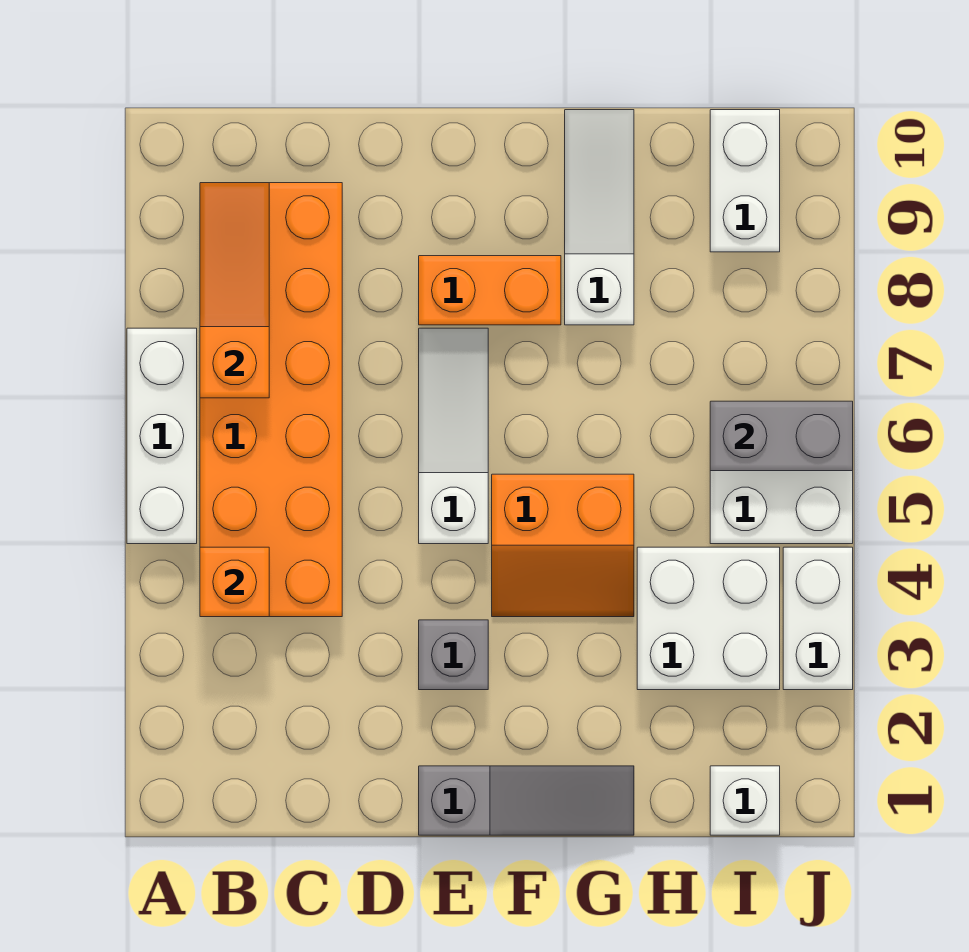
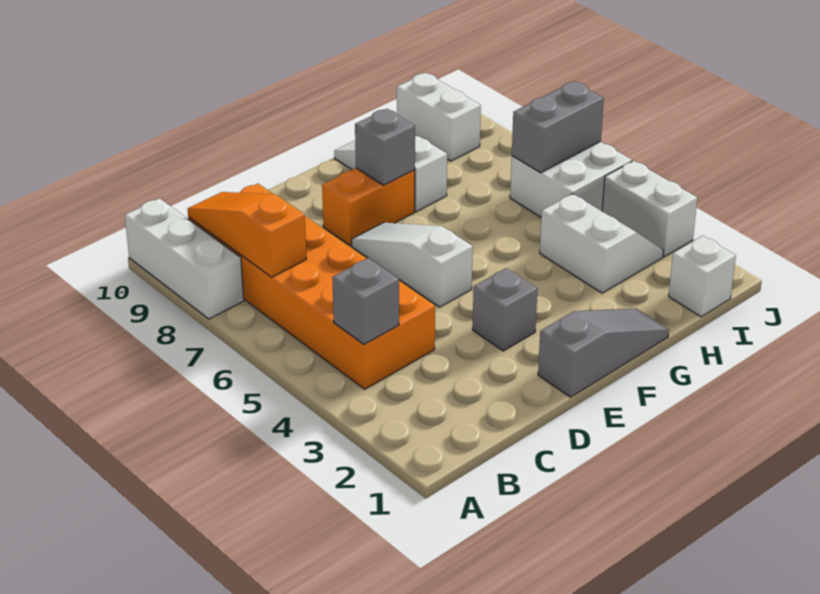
white 1x3 brick [127,328,197,544] -> white 1x3 brick moved to [125,198,244,319]
orange 1x1 brick [200,547,269,617] -> grey 1x1 brick [332,258,399,344]
orange 2x2 slope [492,474,634,617] -> none
none -> grey 1x1 brick [355,109,415,185]
white 2x2 brick [637,547,780,690] -> white 2x2 slope [540,194,664,293]

